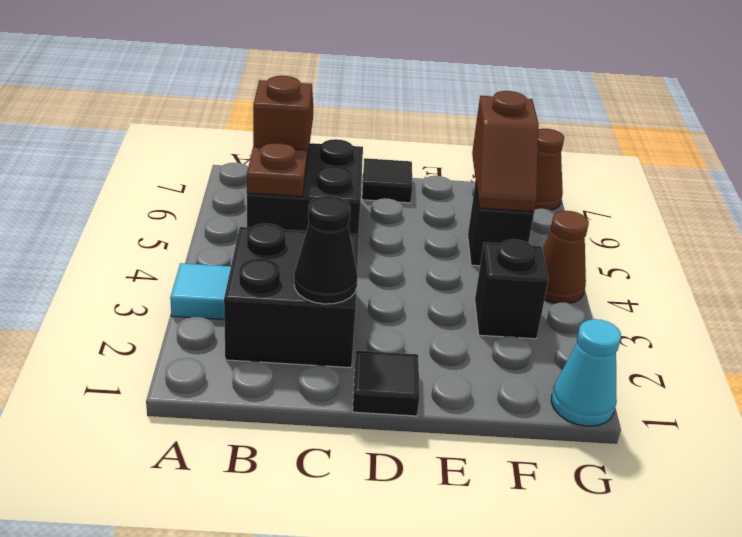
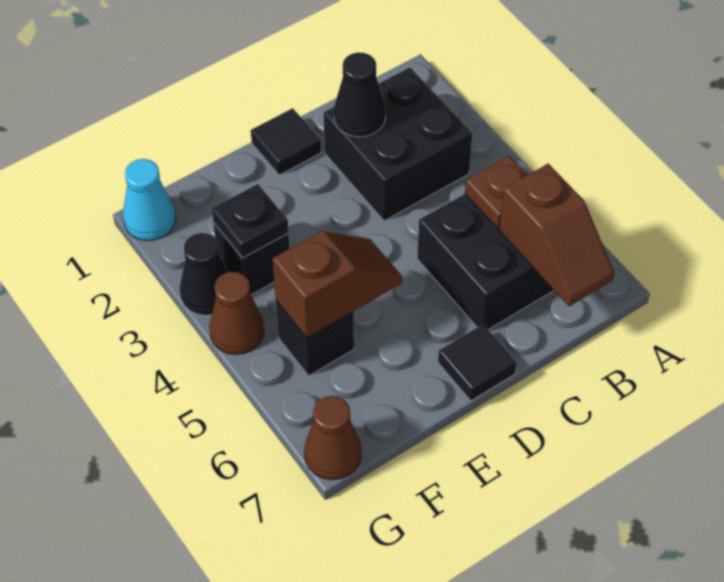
cyan 1x1 tile [170,263,231,320] -> none
none -> black 1x1 plate [212,184,289,258]
brown 1x2 slope [472,91,539,212] -> brown 1x2 slope turned to [273,231,402,338]
none -> black 1x1 cone [180,233,228,315]

